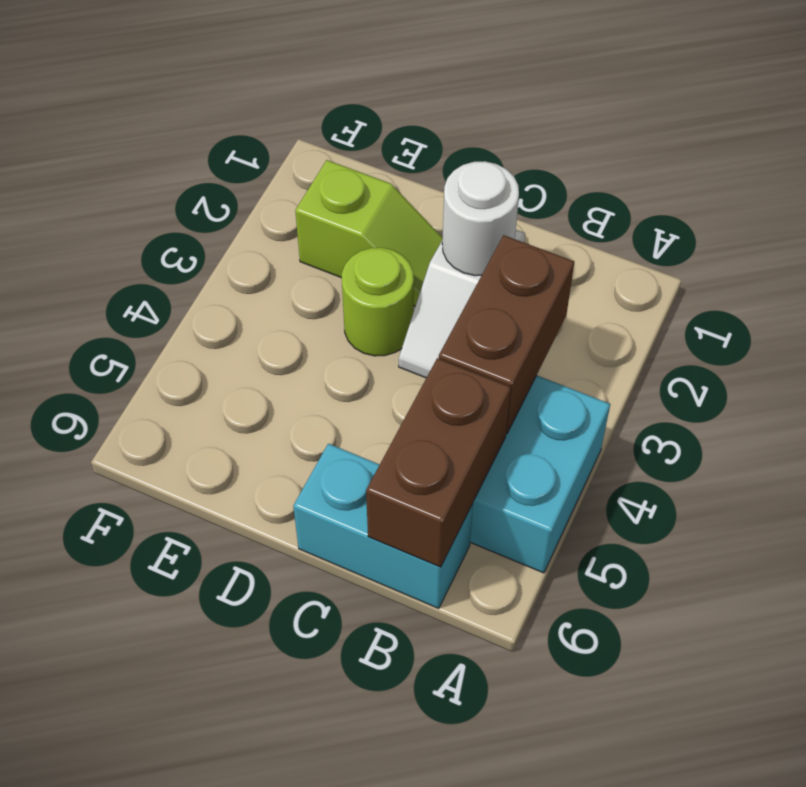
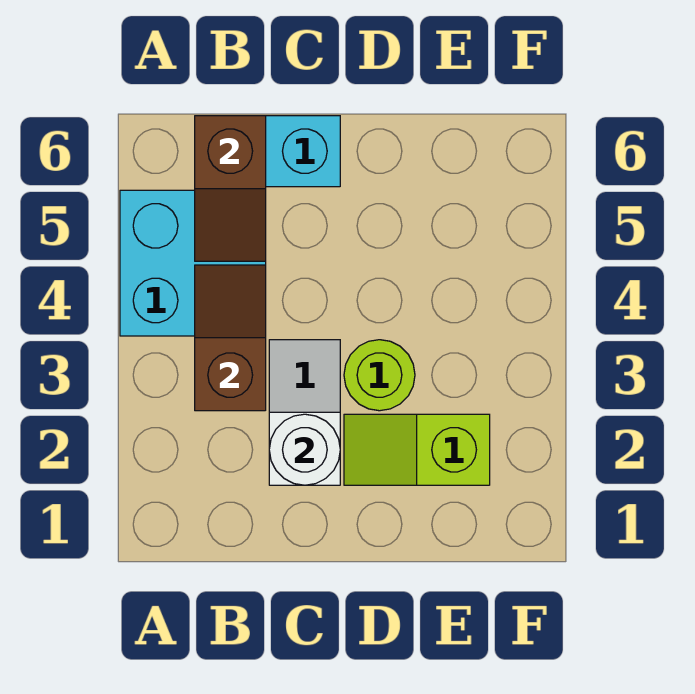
brown 1x2 brick [439,235,574,434] -> brown 1x2 slope [195,265,266,411]
brown 1x2 brick [366,358,511,567] -> brown 1x2 slope [195,116,266,261]

